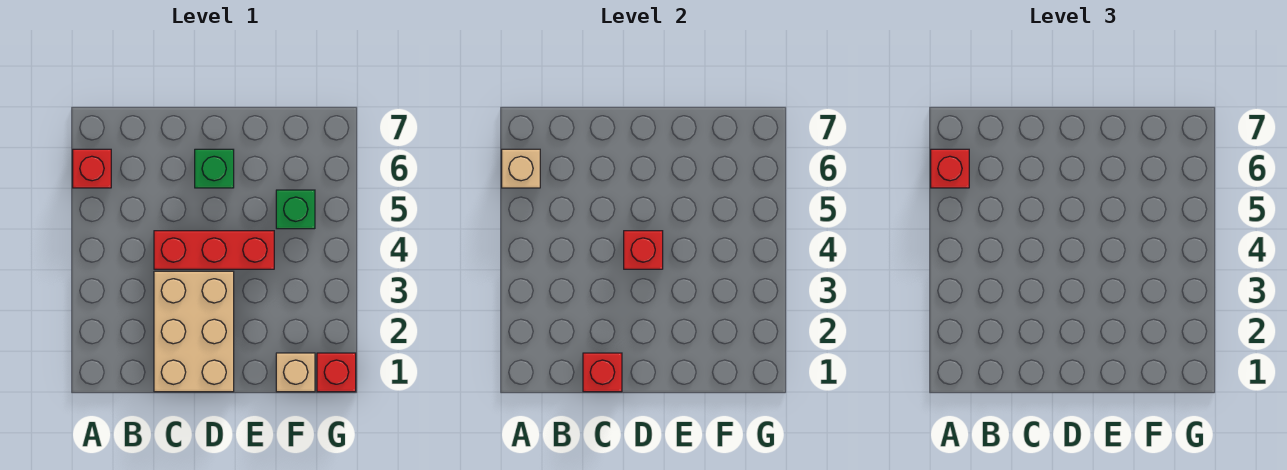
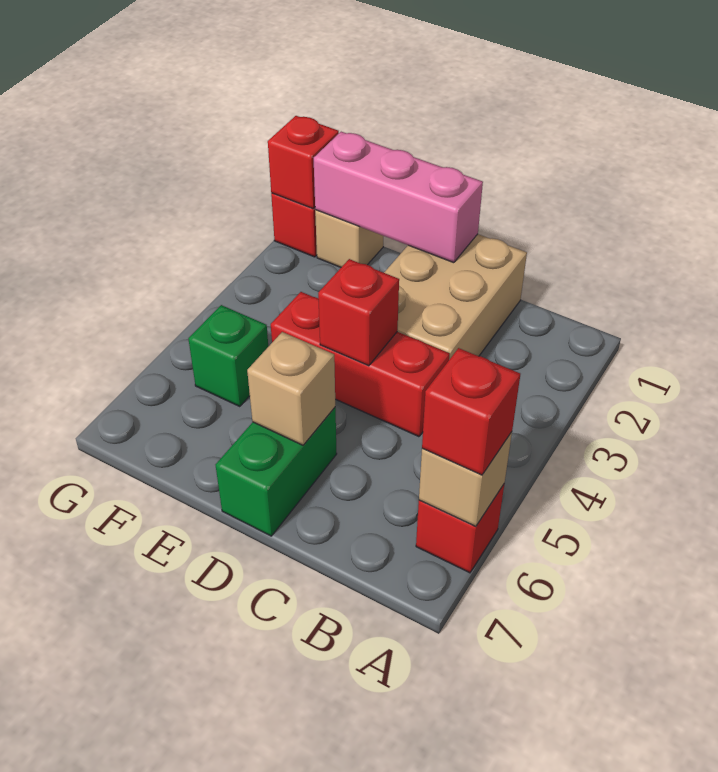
red 1x1 brick [583,353,622,392] -> red 1x1 brick moved to [268,116,339,209]
none -> pink 1x3 brick [314,132,483,263]
green 1x1 brick [195,149,234,188] -> green 1x2 brick [216,408,337,536]
none -> tan 1x1 brick [247,332,335,445]

